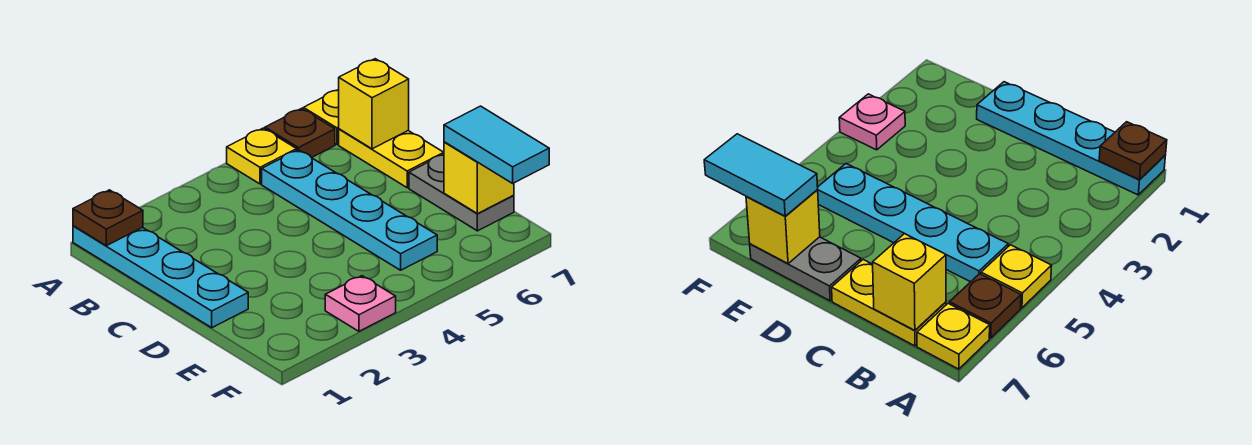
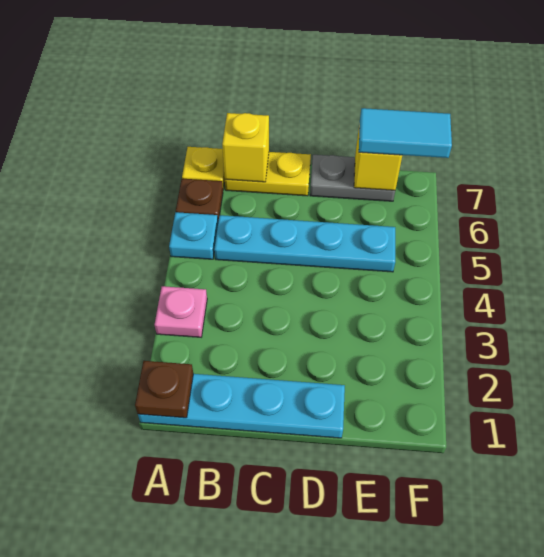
yellow 1x1 plate [227,128,297,184] -> cyan 1x1 plate [169,212,218,259]
pink 1x1 plate [325,276,396,331] -> pink 1x1 plate moved to [154,286,207,337]

